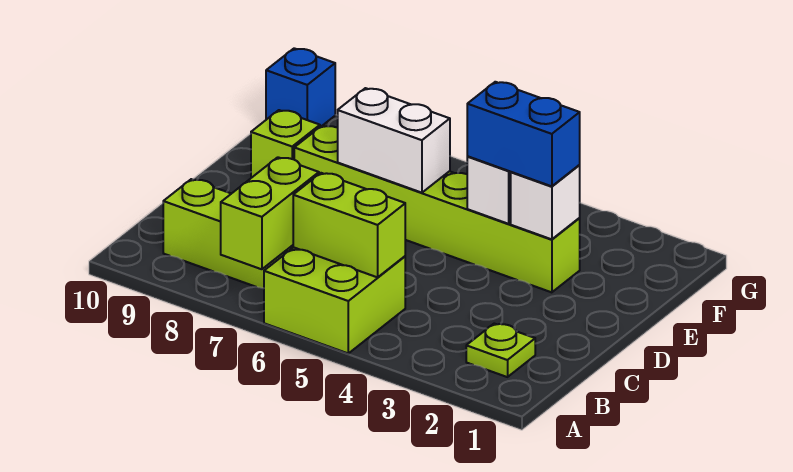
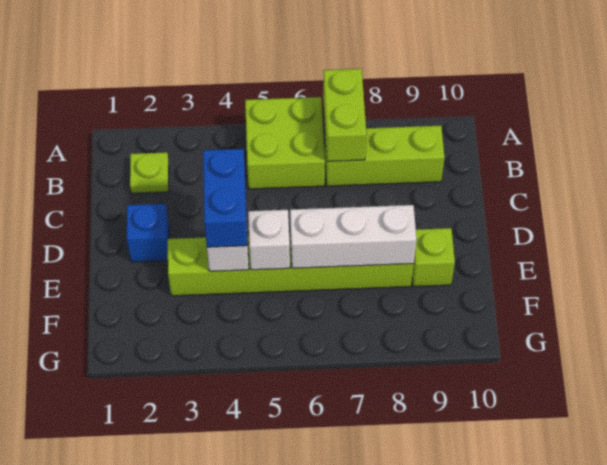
lime 1x2 brick [293,173,405,277] -> none
white 1x1 brick [511,165,580,239] -> white 1x1 brick moved to [248,210,290,270]
blue 1x2 brick [467,82,580,186] -> blue 1x2 brick turned to [203,149,247,247]
white 1x2 brick [338,88,450,193] -> white 1x3 brick [290,205,417,268]
blue 1x1 brick [266,48,335,127] -> blue 1x1 brick moved to [127,204,169,262]

